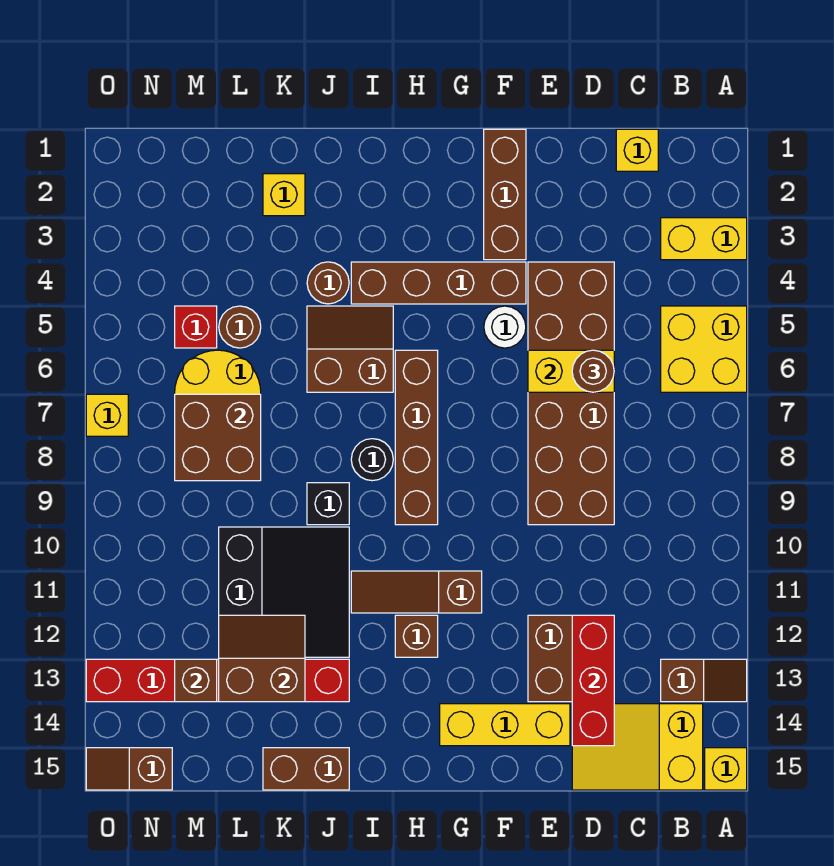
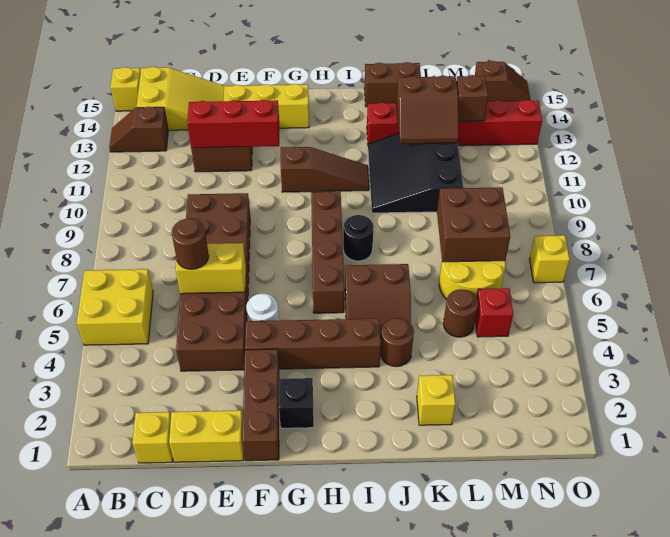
yellow 1x2 brick [661,218,747,260] -> yellow 1x2 brick moved to [169,410,244,462]
red 1x3 brick [572,615,614,746] -> red 1x3 brick turned to [187,100,279,148]
brown 1x1 brick [395,615,438,657] -> none
black 1x1 brick [307,483,349,525] -> black 1x1 brick moved to [279,378,314,428]

